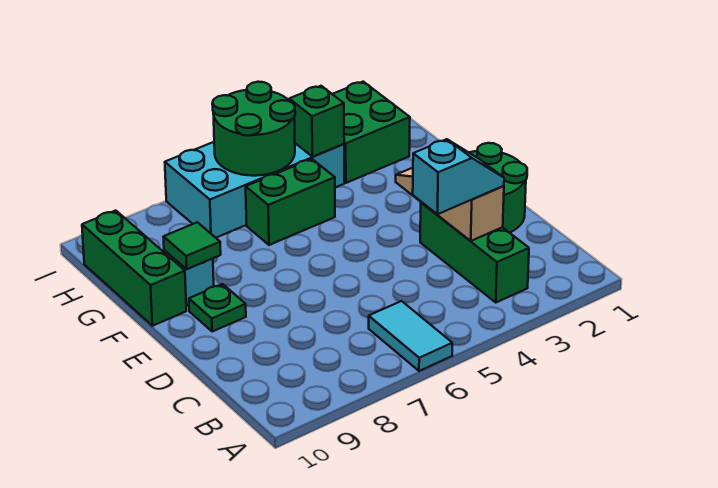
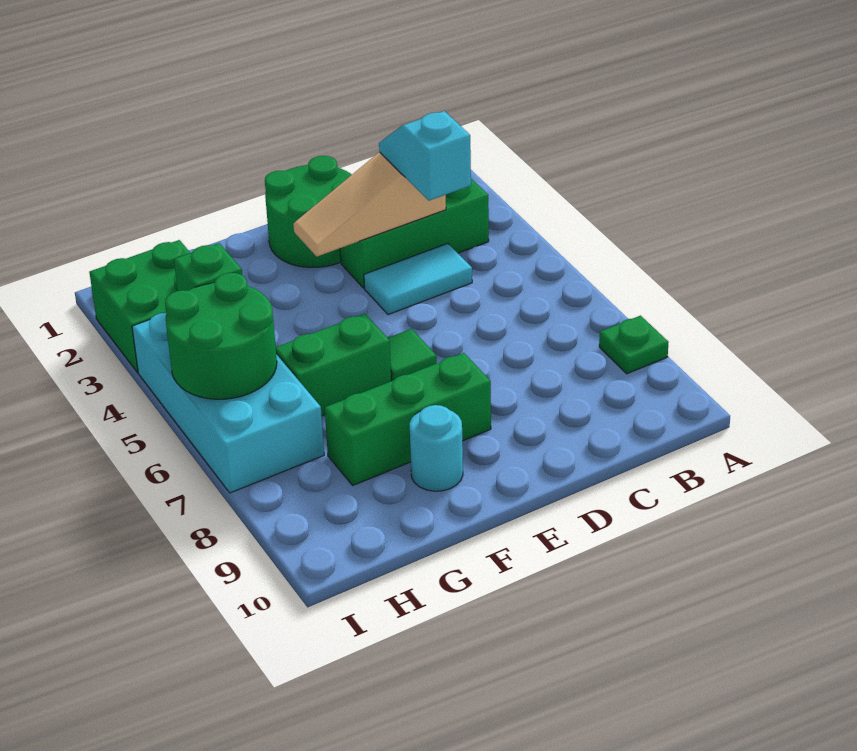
cyan 1x2 tile [369,301,452,371] -> cyan 1x2 tile moved to [364,243,472,315]
green 1x1 plate [189,284,246,332] -> green 1x1 plate moved to [599,316,668,374]
green 1x1 tile [164,222,221,269] -> green 1x1 tile moved to [388,329,437,381]
green 1x3 brick [82,211,186,326] -> green 1x3 brick moved to [325,353,491,485]
green 1x2 brick [246,159,335,245] -> green 1x2 brick turned to [276,314,391,416]

